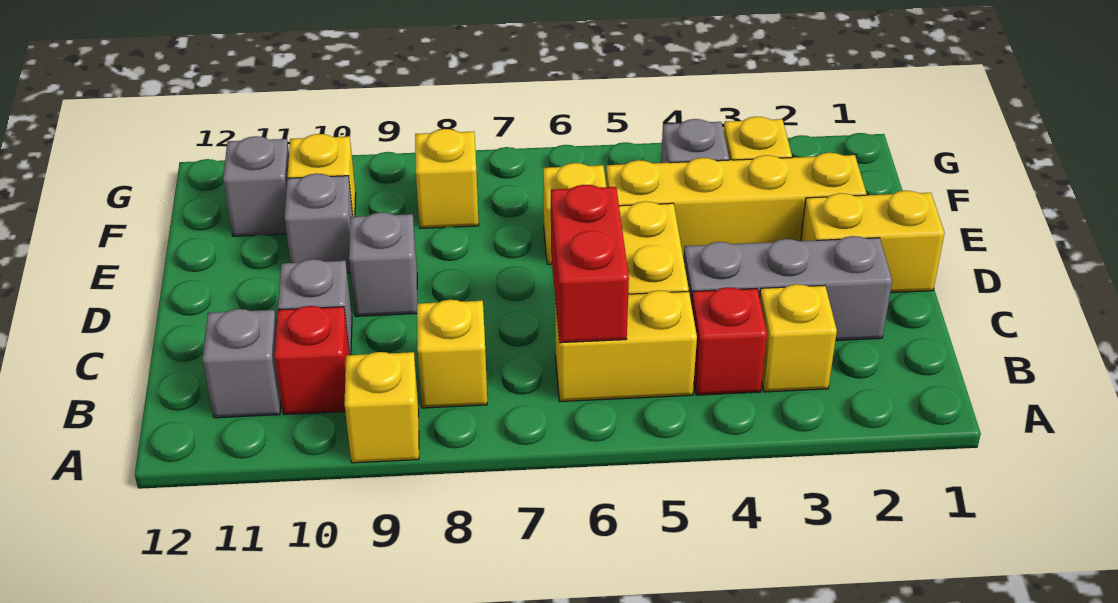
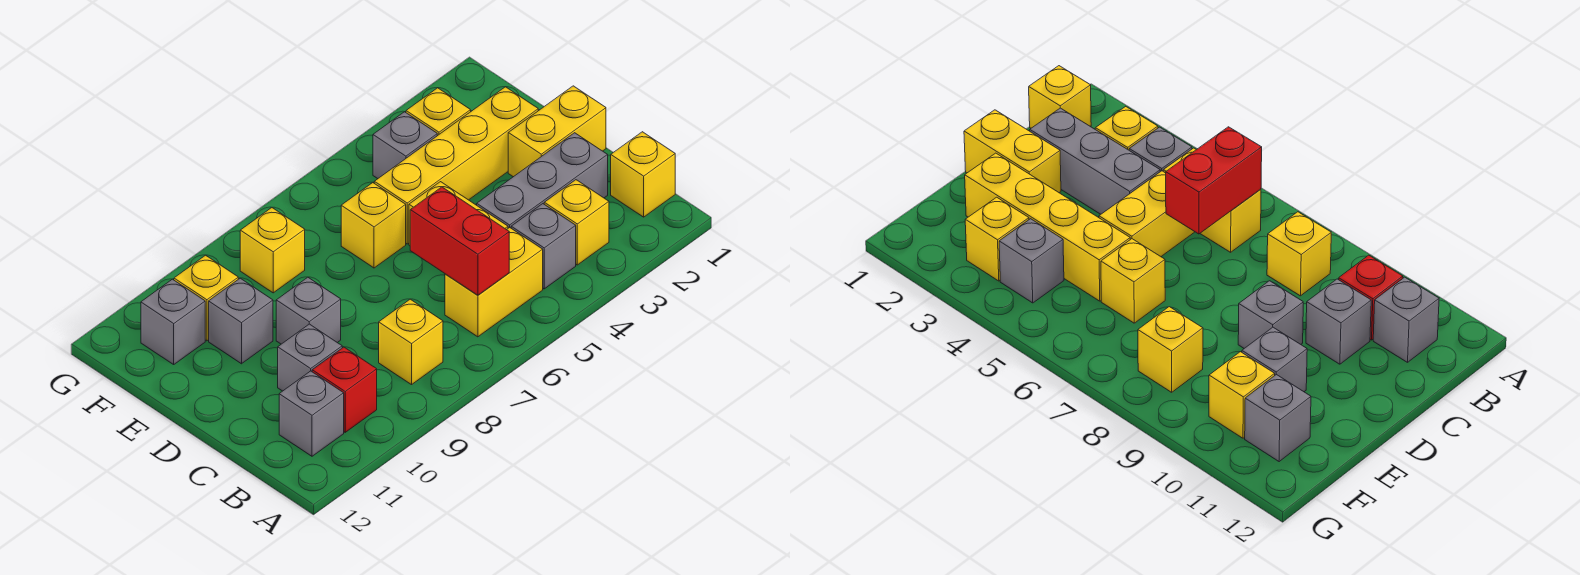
yellow 1x1 brick [345,352,419,463] -> yellow 1x1 brick moved to [611,132,675,217]
red 1x1 brick [691,287,767,395] -> grey 1x1 brick [511,204,576,289]

